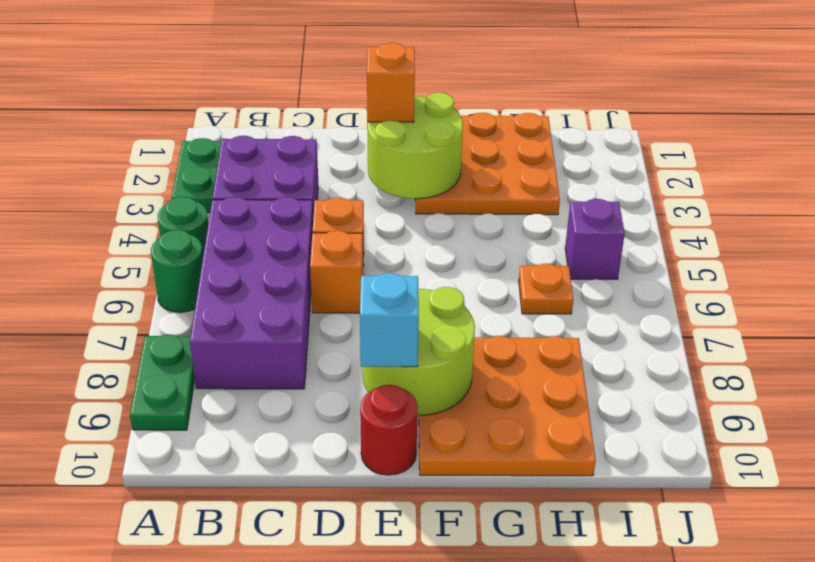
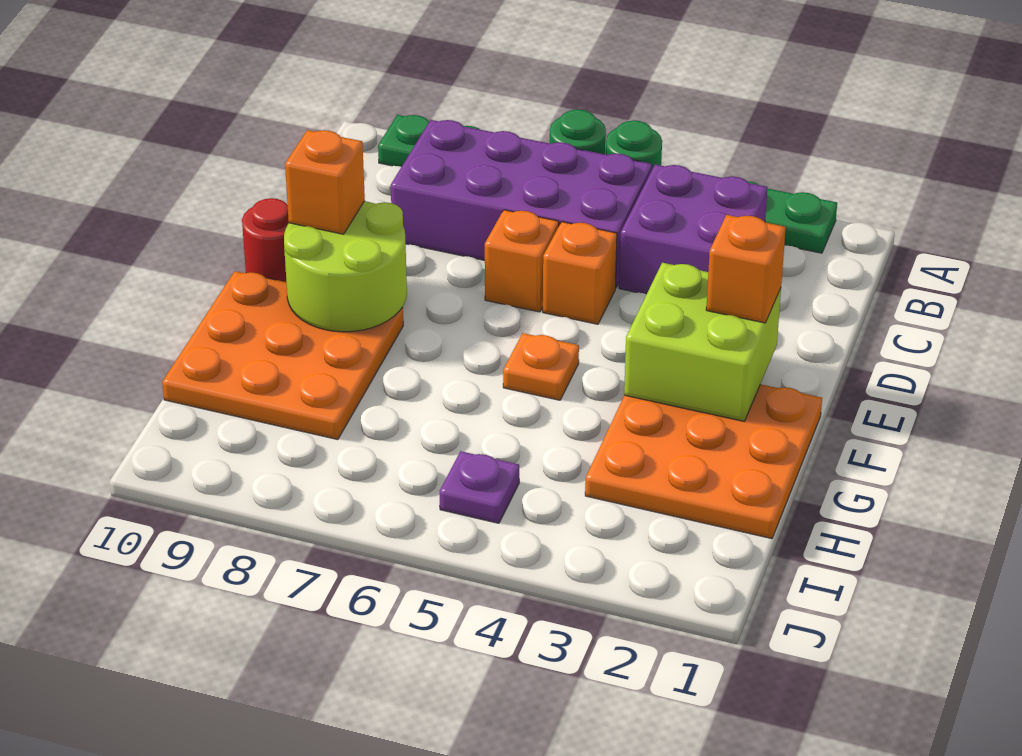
lime 2x2 round brick [367,93,463,199] -> lime 2x2 brick [624,263,781,421]
cyan 1x1 brick [360,273,419,367] -> orange 1x1 brick [285,130,365,234]
orange 1x1 plate [519,264,573,314] -> orange 1x1 plate moved to [503,333,579,400]
purple 1x1 brick [565,199,625,279] -> purple 1x1 plate [440,451,519,523]

